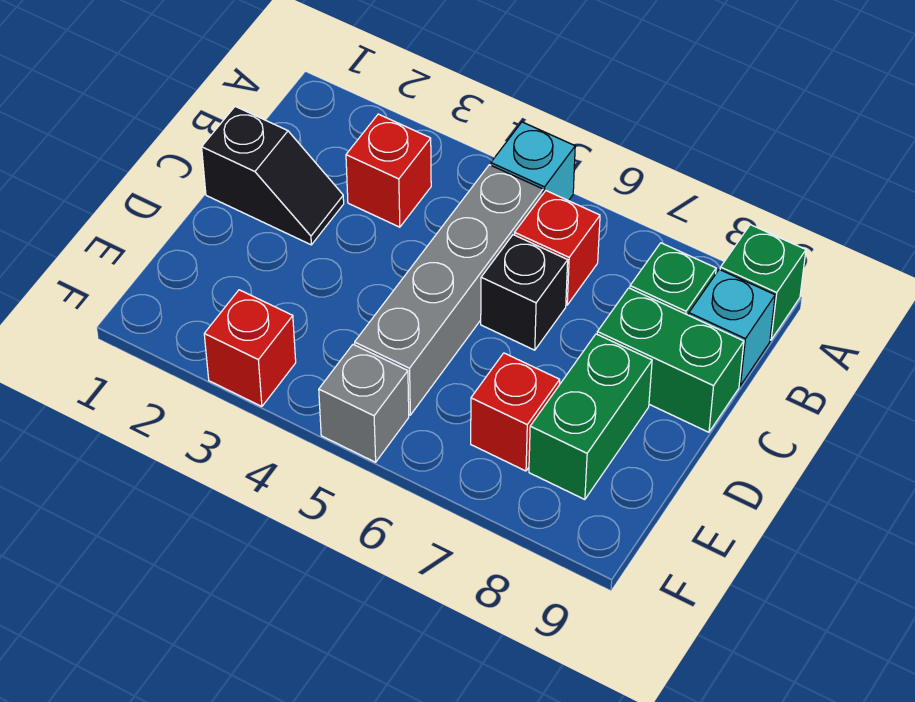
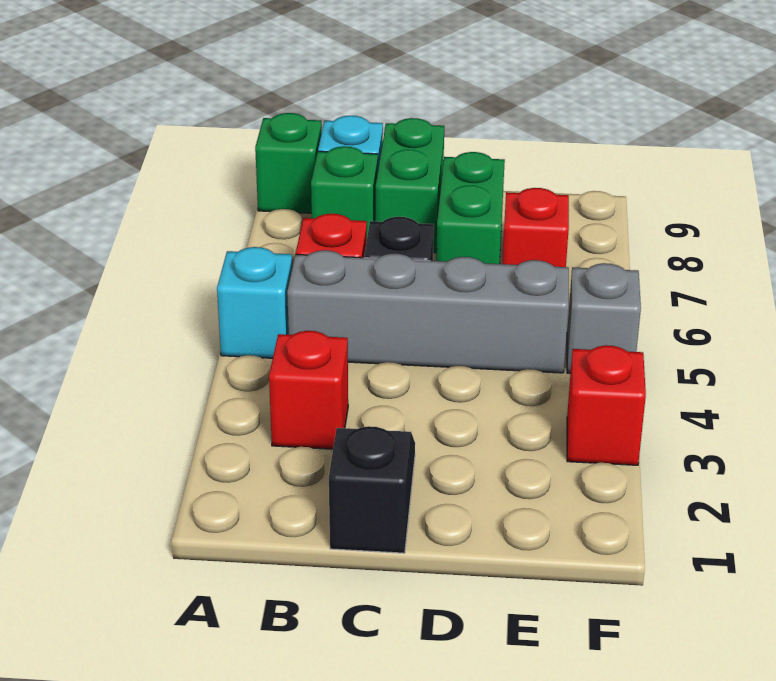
green 1x2 brick [529,334,652,500] -> green 1x2 brick turned to [436,152,505,264]

